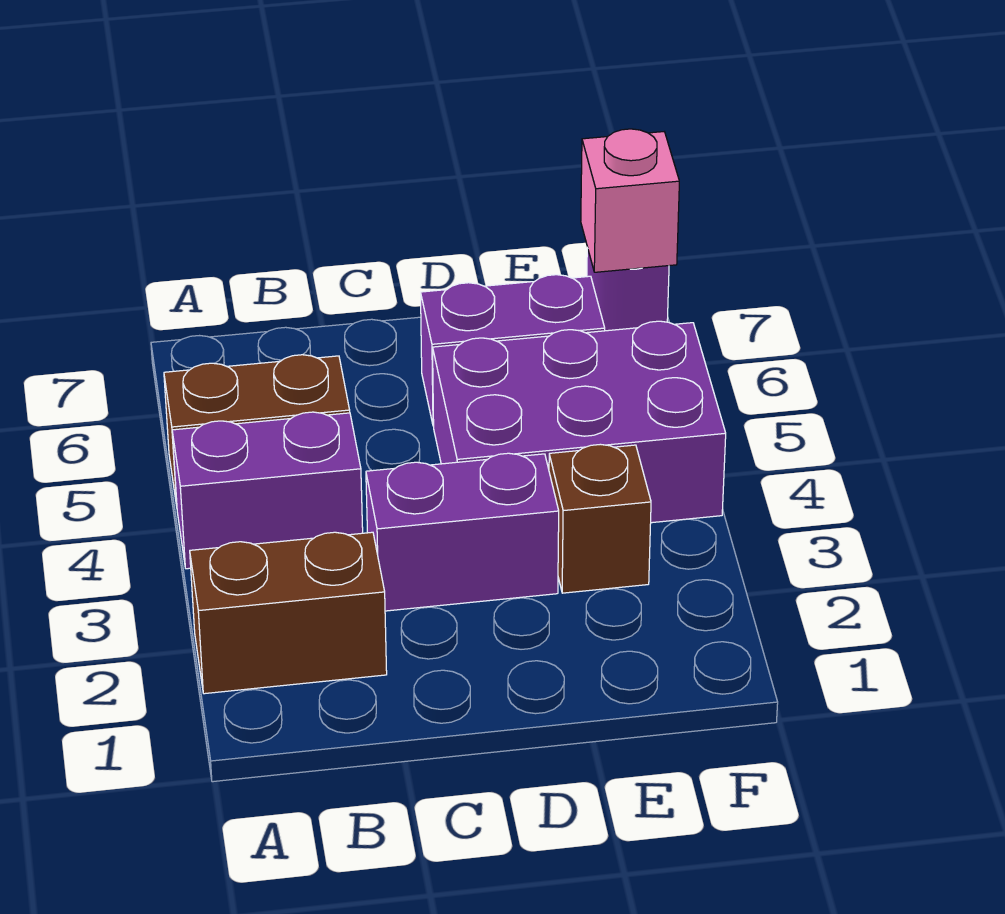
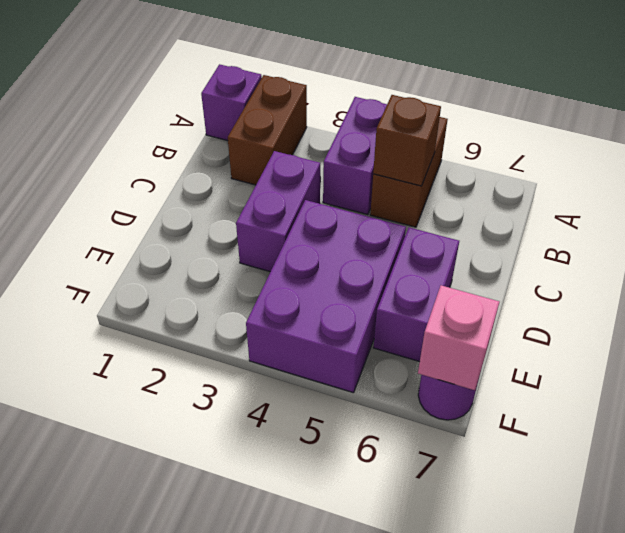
none -> purple 1x1 brick [201,64,262,141]
brown 1x1 brick [549,444,651,593] -> brown 1x1 brick moved to [373,95,441,186]

